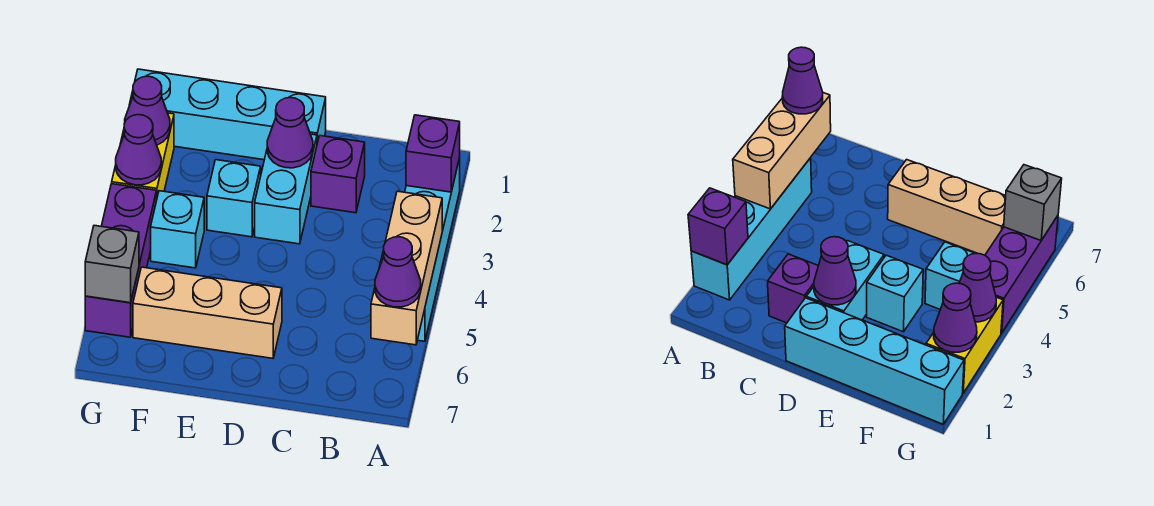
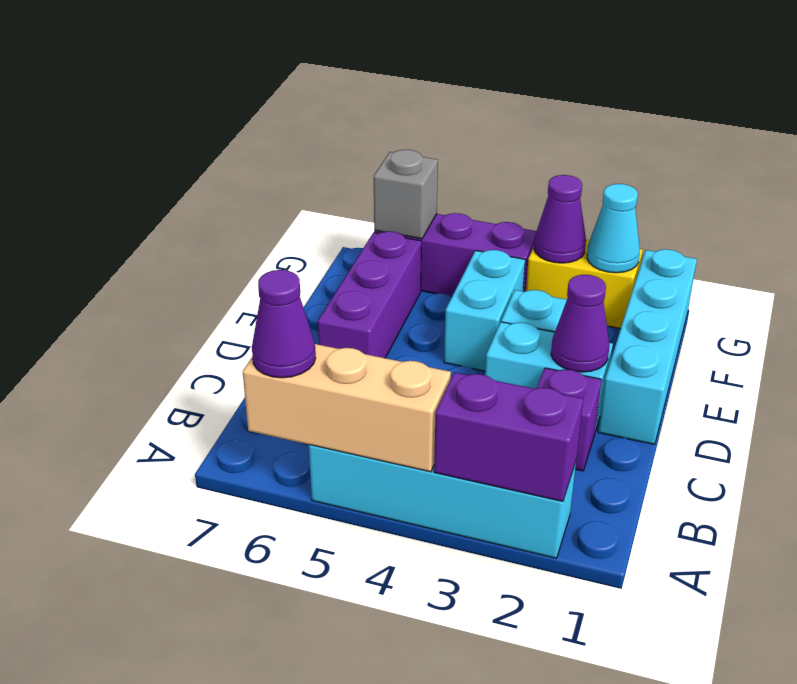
purple 1x1 brick [406,115,460,192] -> purple 1x2 brick [434,372,583,501]
tan 1x3 brick [133,267,282,358] -> purple 1x3 brick [318,231,421,358]
cyan 1x1 brick [151,191,204,268] -> cyan 1x2 brick [444,250,525,371]
purple 1x1 cone [125,76,170,145] -> cyan 1x1 cone [587,184,640,273]

